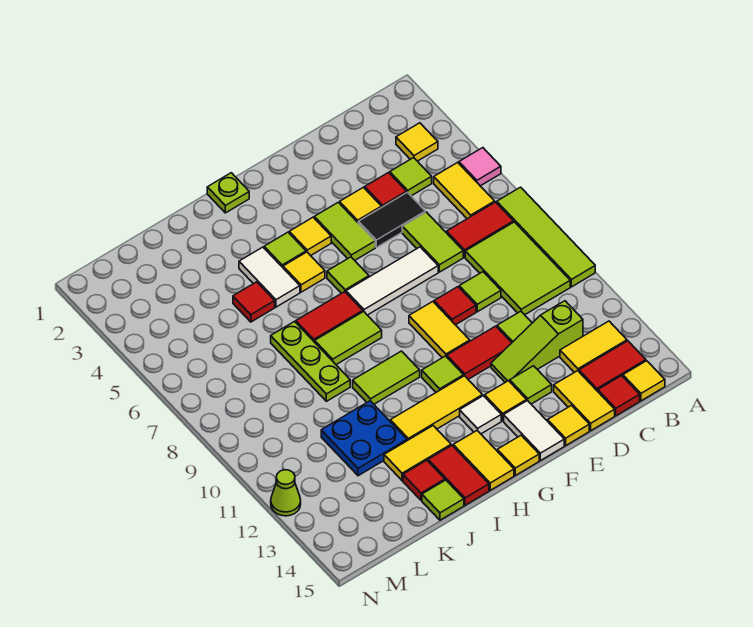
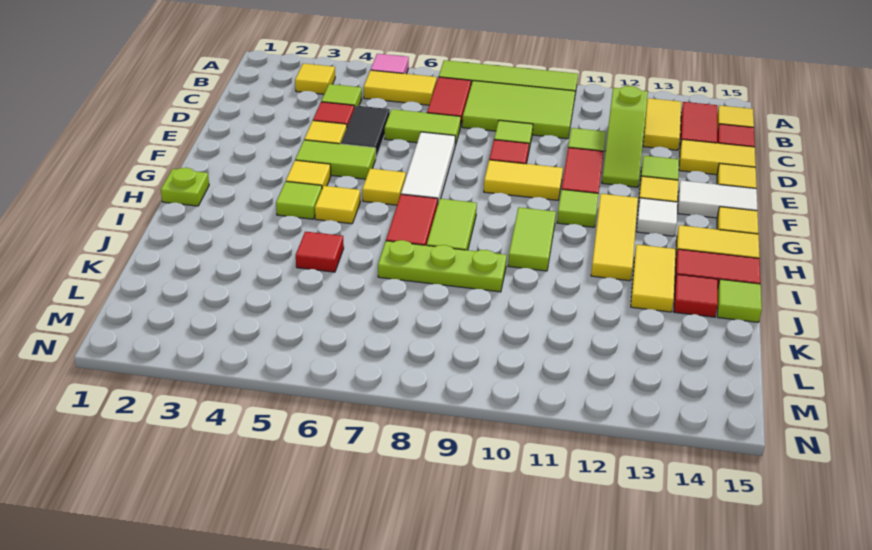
lime 1x1 tile [327,257,369,293] -> yellow 1x1 tile [362,169,406,205]
white 1x2 tile [239,247,300,307] -> none
blue 2x2 plate [321,401,407,476] -> none
lime 1x1 cone [271,470,301,516] -> none

